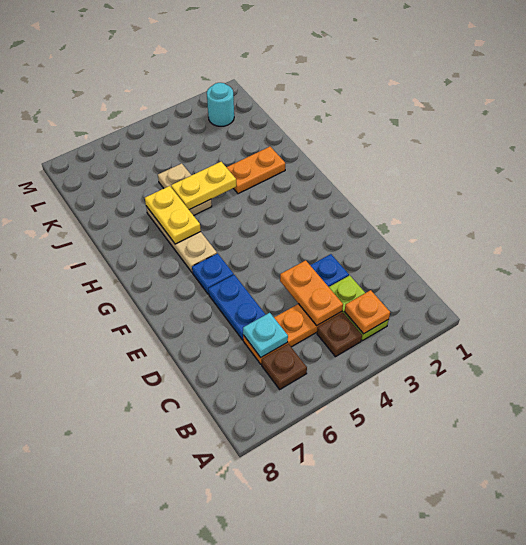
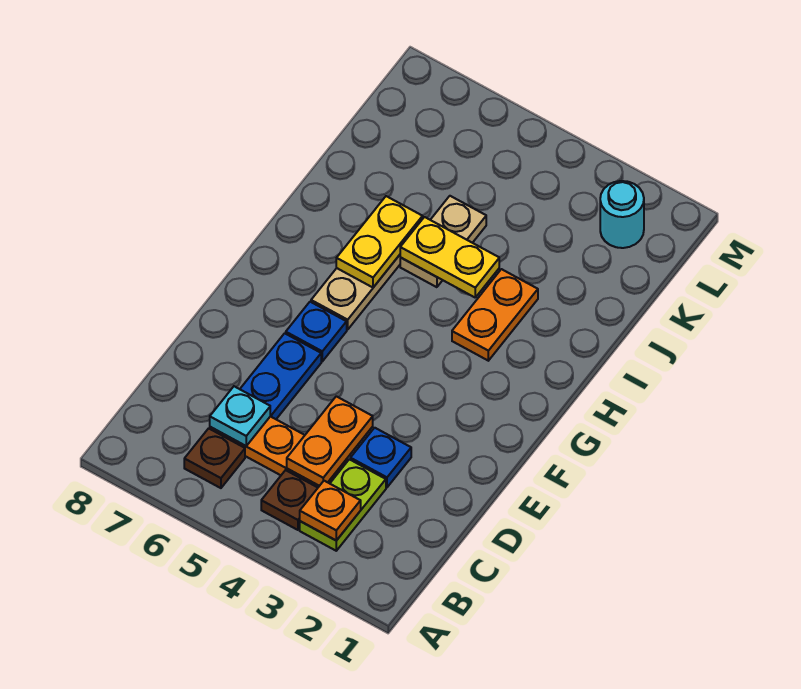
orange 1x2 plate [226,147,285,194] -> orange 1x2 plate turned to [452,269,538,361]

